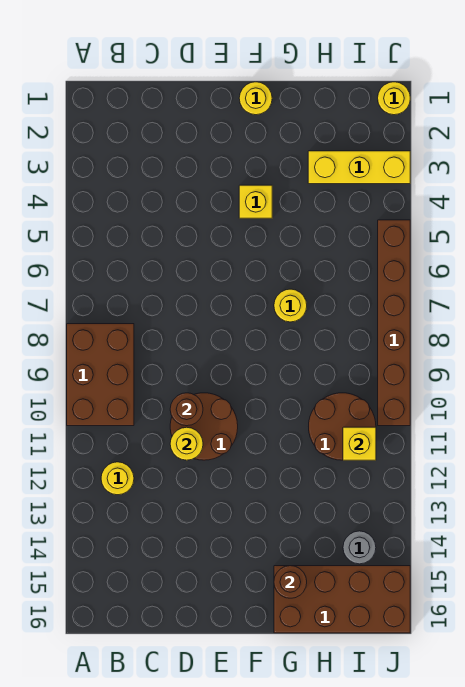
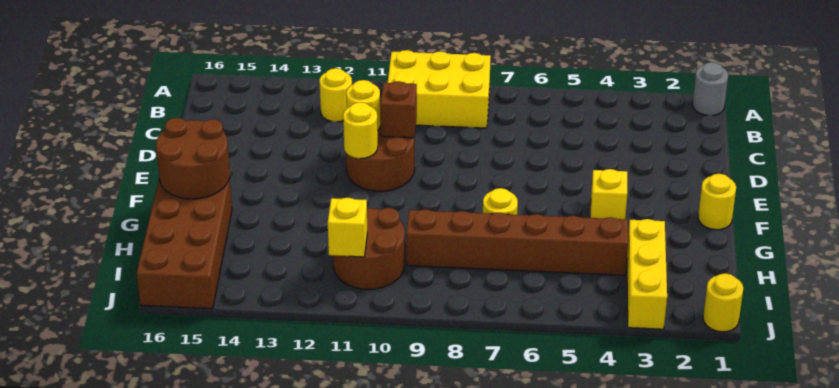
brown 2x3 brick [67,324,134,426] -> yellow 2x3 brick [388,50,491,128]
brown 1x1 round brick [170,393,203,426] -> brown 1x1 brick [380,81,417,138]
none -> yellow 1x1 round brick [343,102,378,159]
brown 1x1 round brick [274,566,307,598] -> brown 2x2 round brick [156,118,230,199]
grey 1x1 round brick [343,531,376,564] -> grey 1x1 round brick moved to [692,62,728,116]
brown 1x6 brick [378,220,410,426] -> brown 1x6 brick moved to [406,209,628,275]

